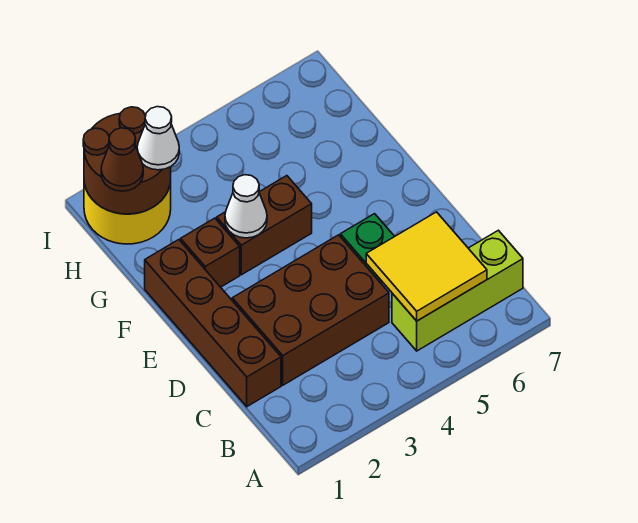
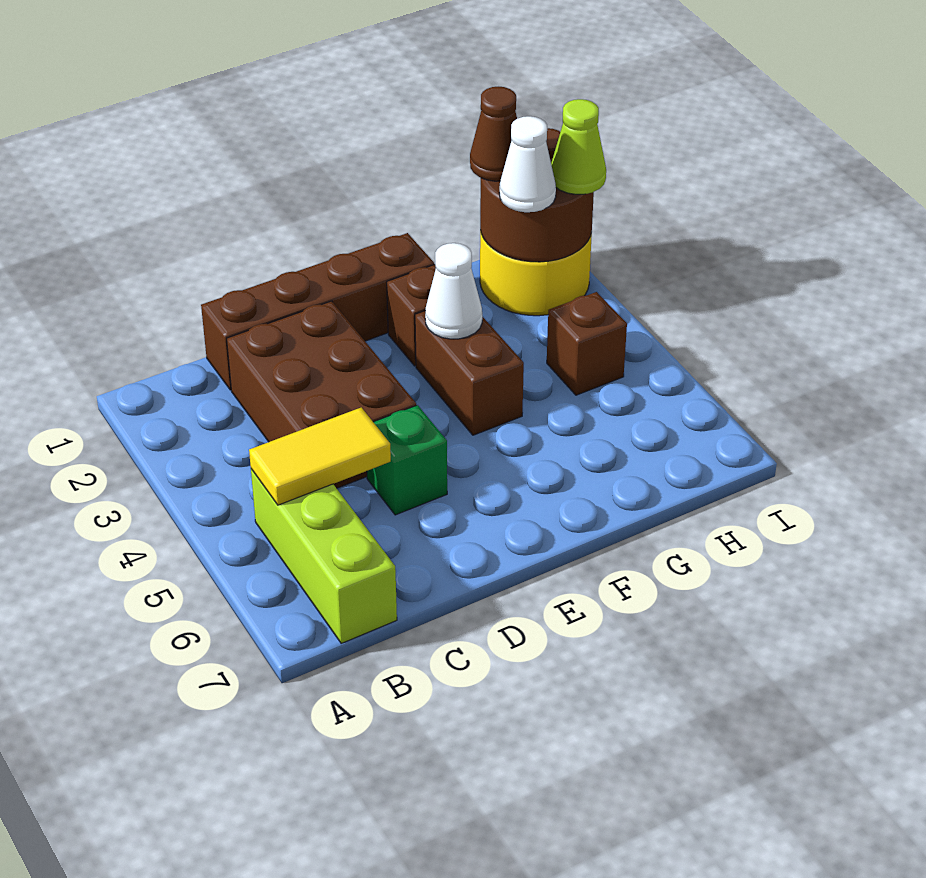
yellow 2x2 tile [366,212,487,321] -> yellow 1x2 tile [249,407,391,505]
none -> brown 1x1 brick [547,292,627,395]
none -> lime 1x1 cone [551,99,606,194]

